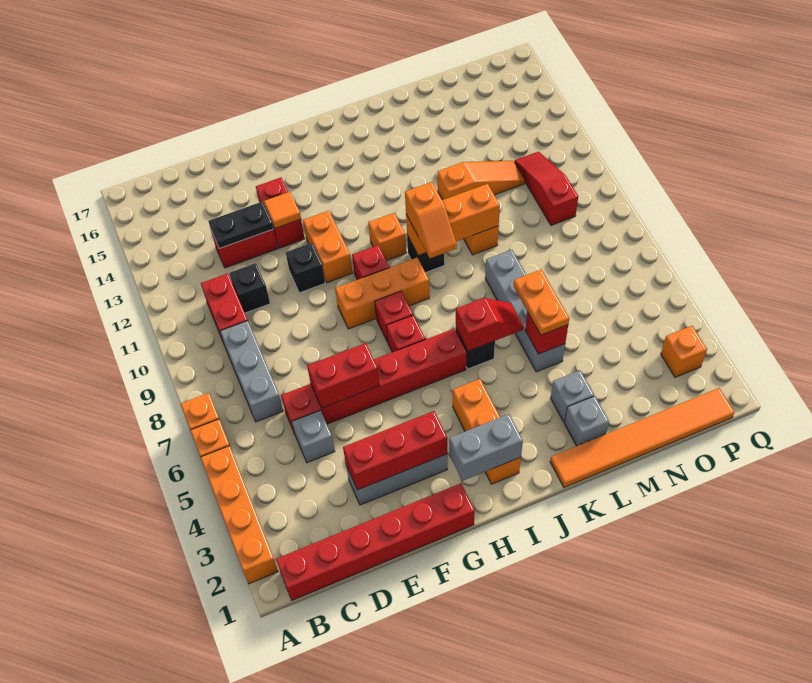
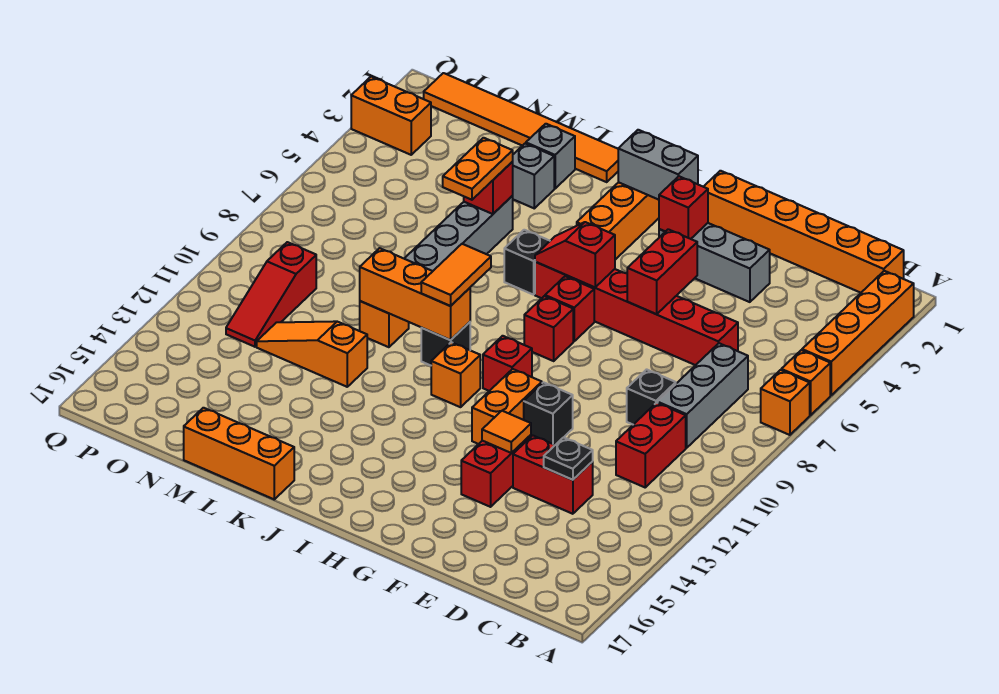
red 1x6 brick [276,483,475,600] -> orange 1x6 brick [704,171,904,293]
grey 1x1 brick [292,410,335,463] -> none
black 1x1 brick [229,263,270,313] -> black 1x1 brick moved to [627,369,676,425]
black 1x2 plate [208,202,273,249] -> black 1x1 plate [544,437,593,480]
red 1x3 brick [343,411,447,490] -> red 1x1 brick [659,176,708,239]
red 1x2 brick [307,343,379,408] -> red 1x2 brick turned to [627,229,697,314]
orange 1x3 brick [335,258,429,329] -> orange 1x3 brick moved to [184,408,294,499]
red 1x2 slope [456,298,524,351] -> red 1x2 slope moved to [535,222,615,287]
orange 1x2 slope [405,182,457,258] -> orange 1x2 tile [421,244,491,306]
orange 1x1 brick [661,326,707,377] -> orange 1x2 brick [351,77,431,155]

